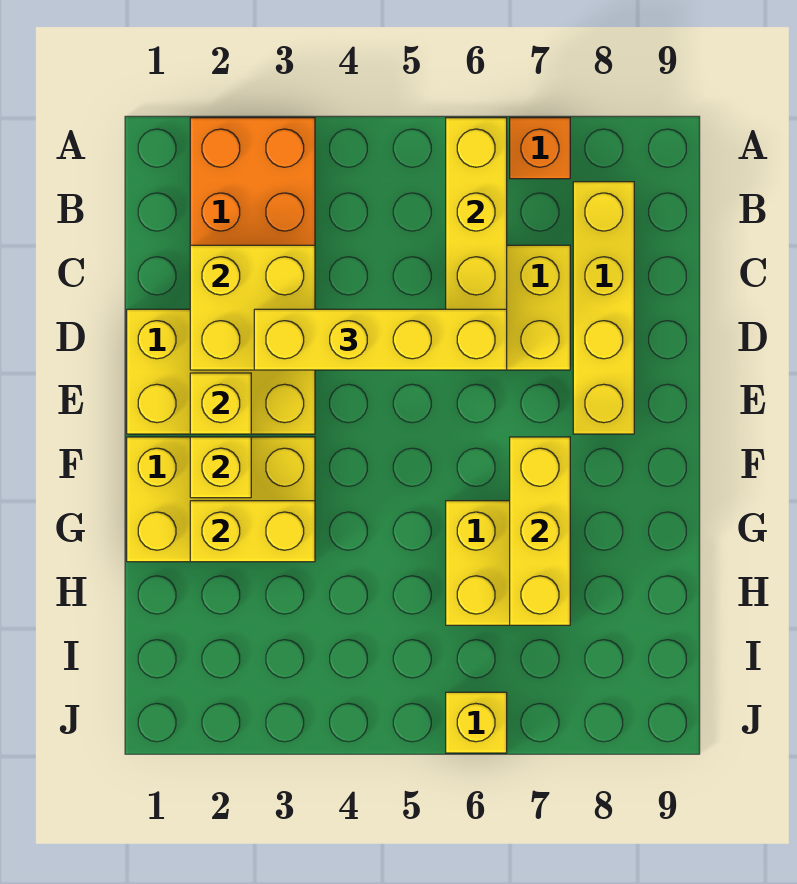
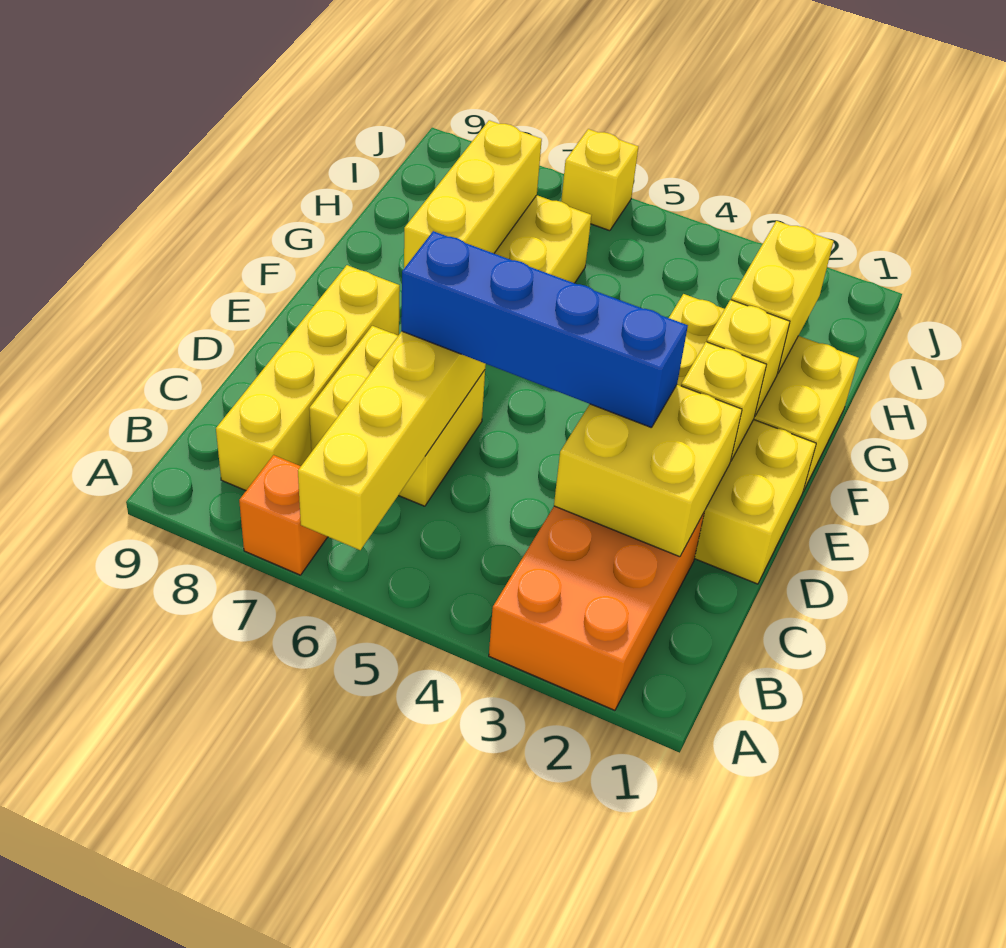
yellow 1x4 brick [254,309,507,370] -> blue 1x4 brick [401,231,688,428]
yellow 1x2 brick [190,501,315,562] -> yellow 1x2 brick turned to [731,221,834,374]

